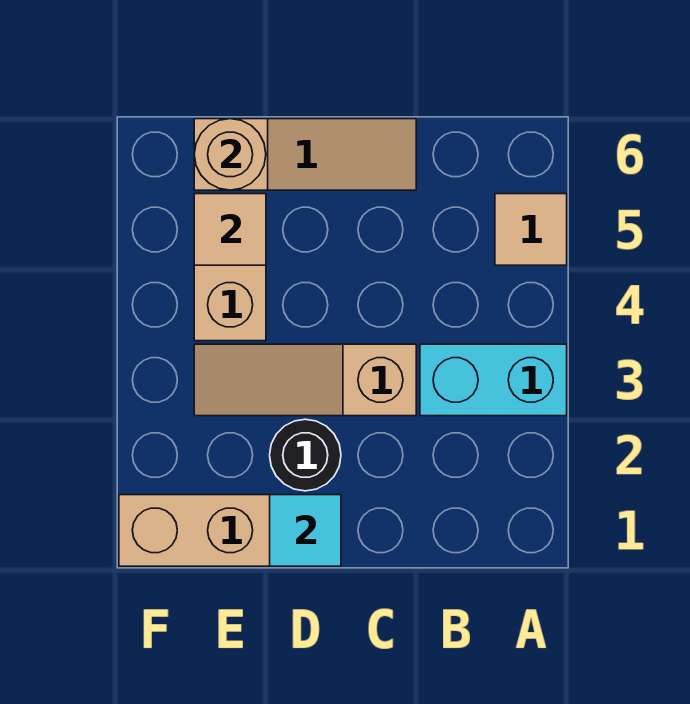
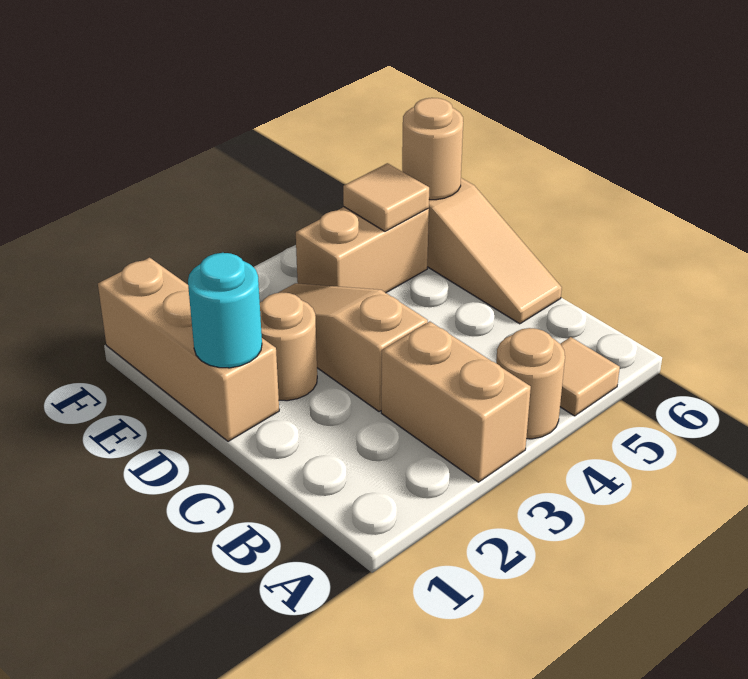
cyan 1x2 brick [420,344,567,416] -> tan 1x2 brick [381,322,531,482]
none -> tan 1x1 round brick [496,328,565,439]
cyan 1x1 tile [270,495,341,566] -> cyan 1x1 round brick [188,253,262,368]
black 1x1 round brick [270,419,341,491] -> tan 1x1 round brick [260,292,317,401]

